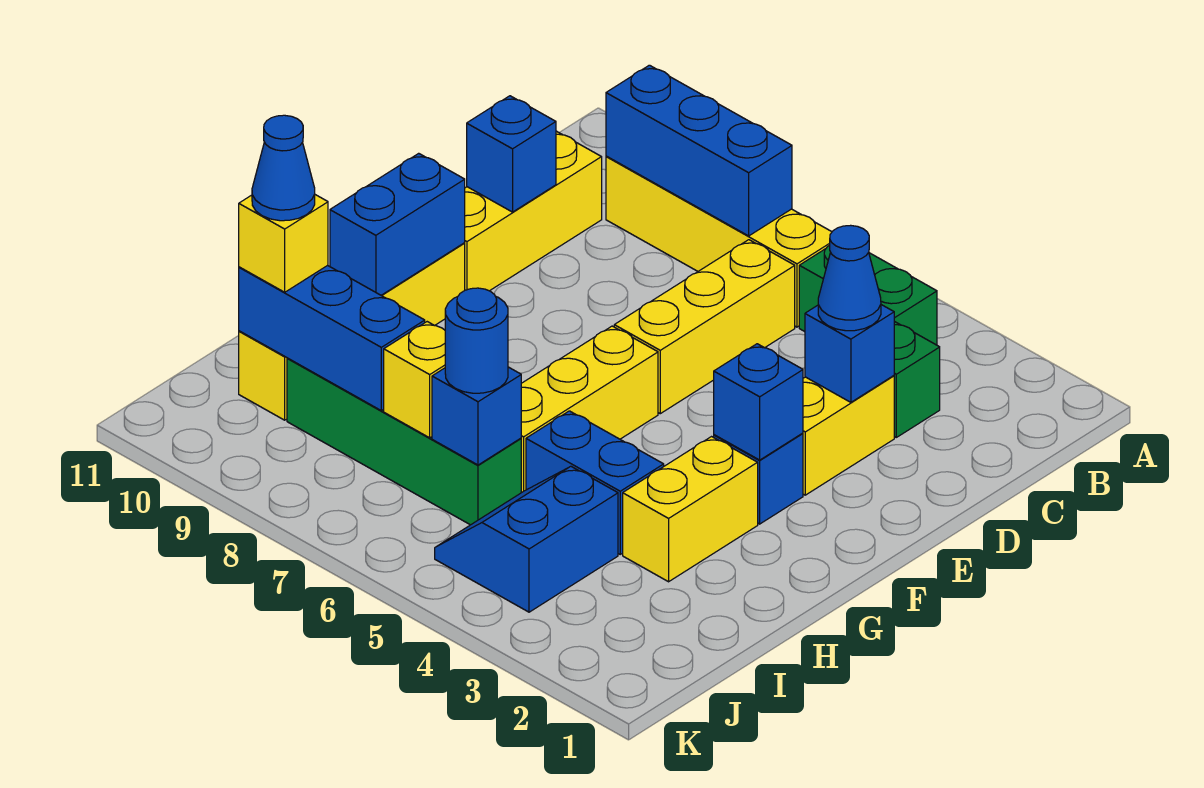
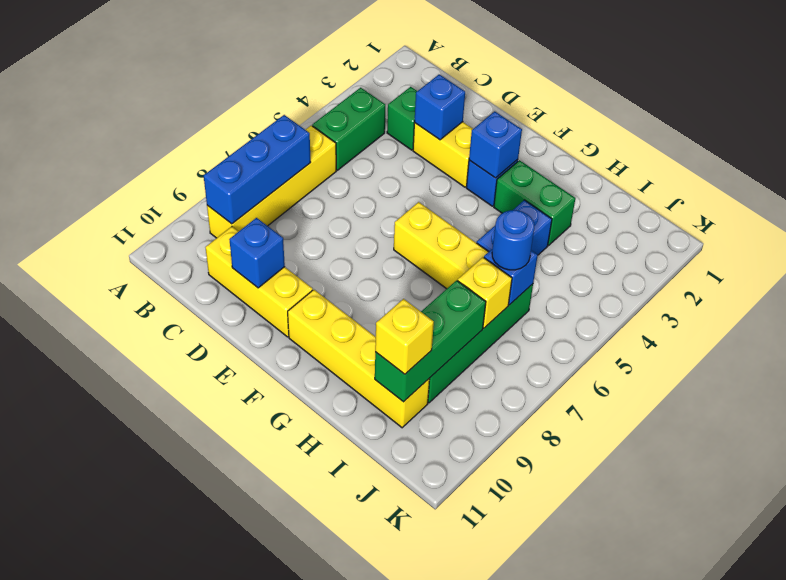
yellow 1x3 brick [614,240,795,414] -> none
blue 1x1 cone [818,225,881,331] -> none
blue 1x2 brick [330,153,465,295] -> none
yellow 1x2 brick [623,437,758,582] -> green 1x2 brick [494,160,575,245]
blue 2x2 slope [435,466,618,612] -> none
blue 1x3 brick [239,265,425,411] -> green 1x3 brick [375,280,486,402]
blue 1x1 cone [252,115,315,221] -> none

